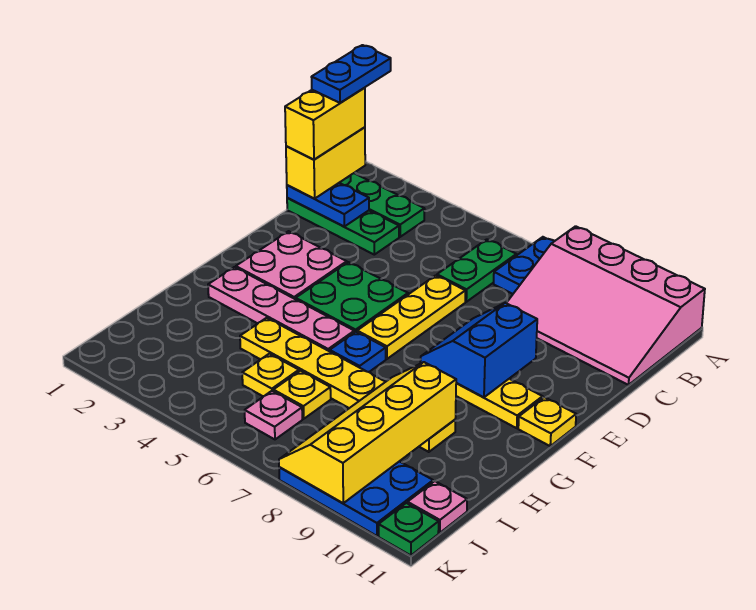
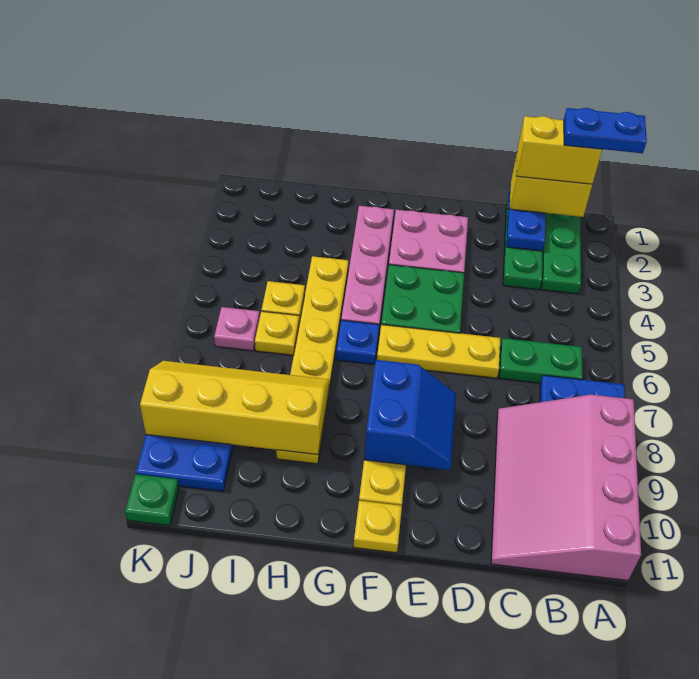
blue 2x2 slope [420,303,537,397] -> blue 2x2 slope turned to [364,360,456,470]
pink 1x1 plate [408,481,467,533] -> none

